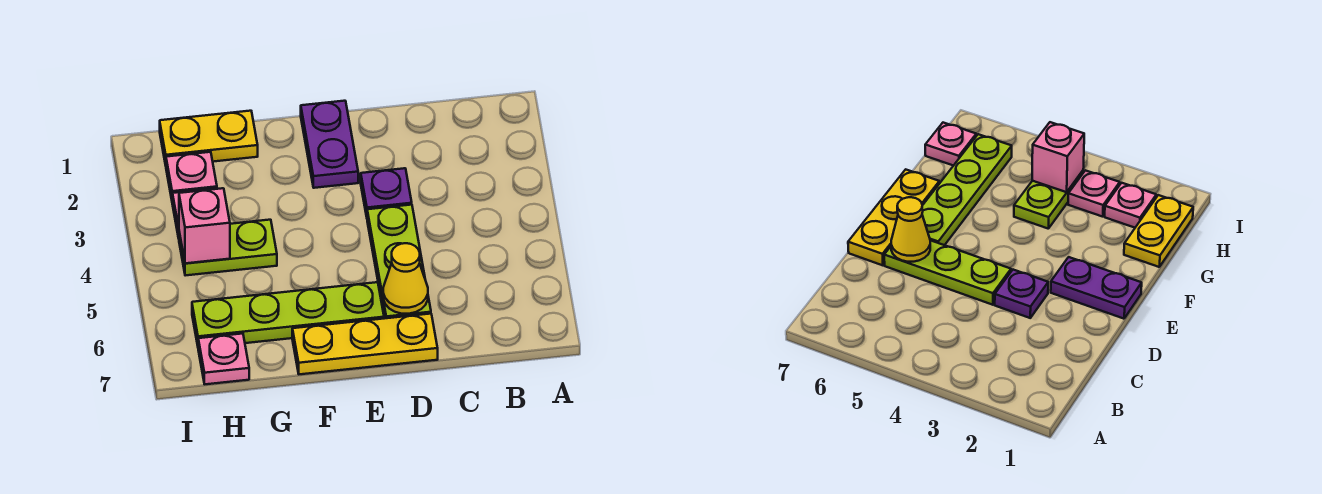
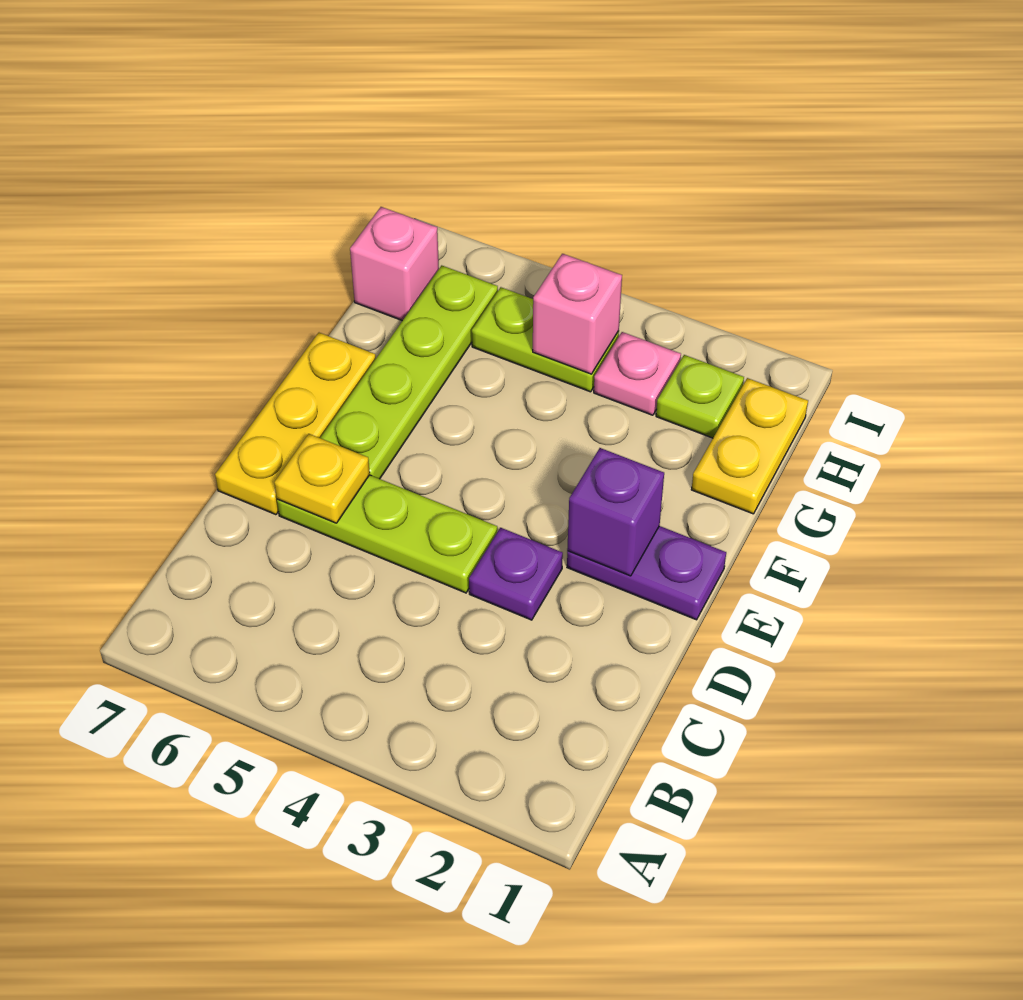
yellow 1x1 cone [383,243,428,314] -> yellow 1x1 plate [274,434,370,523]
none -> purple 1x1 brick [567,448,664,576]
lime 1x2 plate [179,220,277,276] -> lime 1x2 plate turned to [472,287,619,392]
pink 1x1 plate [166,152,217,199] -> lime 1x1 plate [656,355,744,438]
pink 1x1 plate [198,334,249,384] -> pink 1x1 brick [350,207,439,321]

